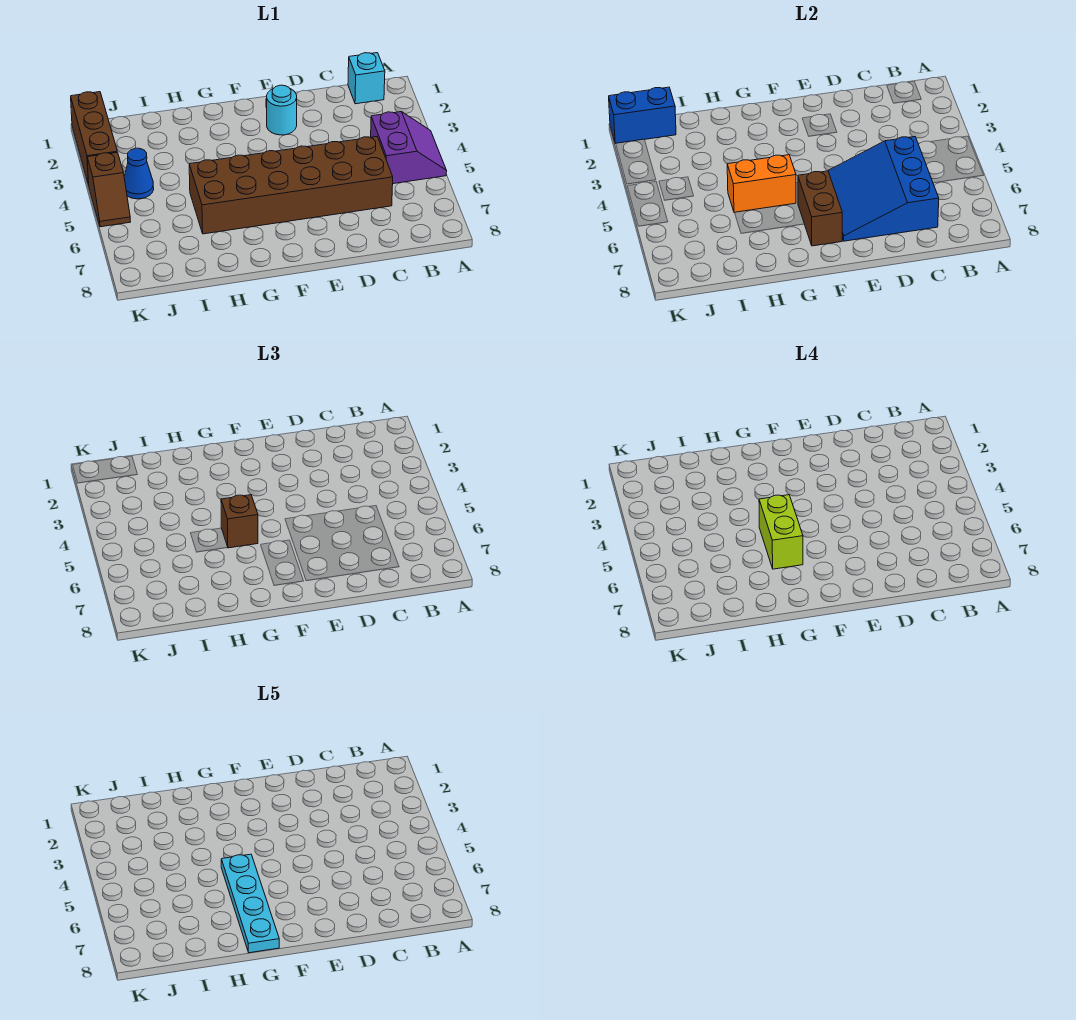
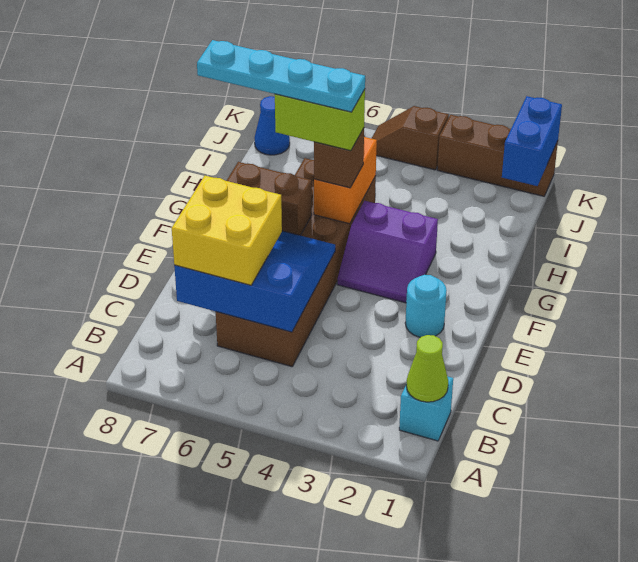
purple 2x2 slope [371,112,447,184] -> purple 2x2 slope moved to [337,201,438,303]
none -> lime 1x1 cone [406,335,448,402]
none -> yellow 2x2 brick [172,176,282,285]
blue 1x1 cone [124,148,154,199] -> blue 1x1 cone moved to [254,96,290,155]

